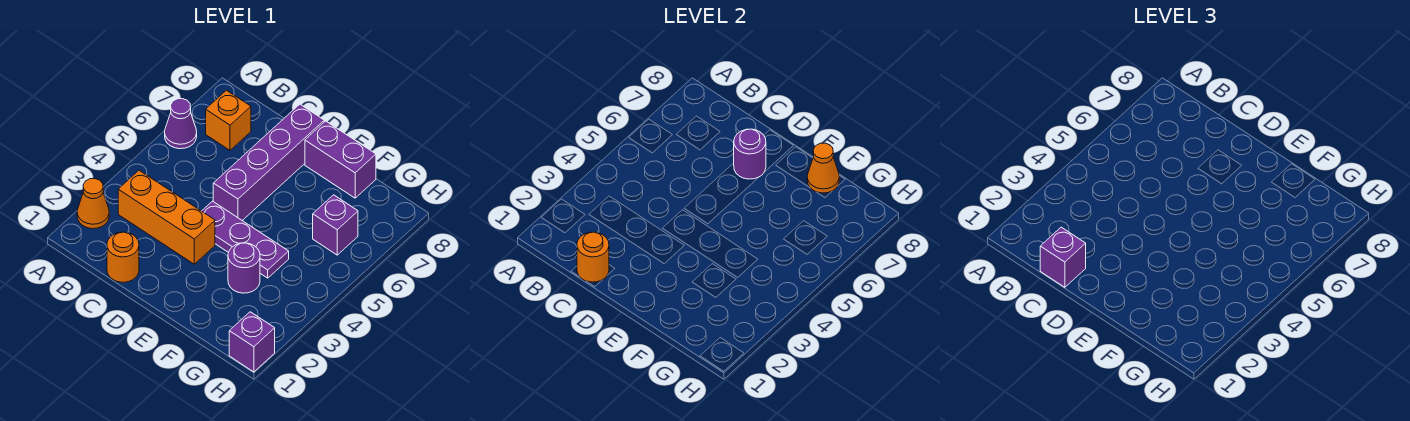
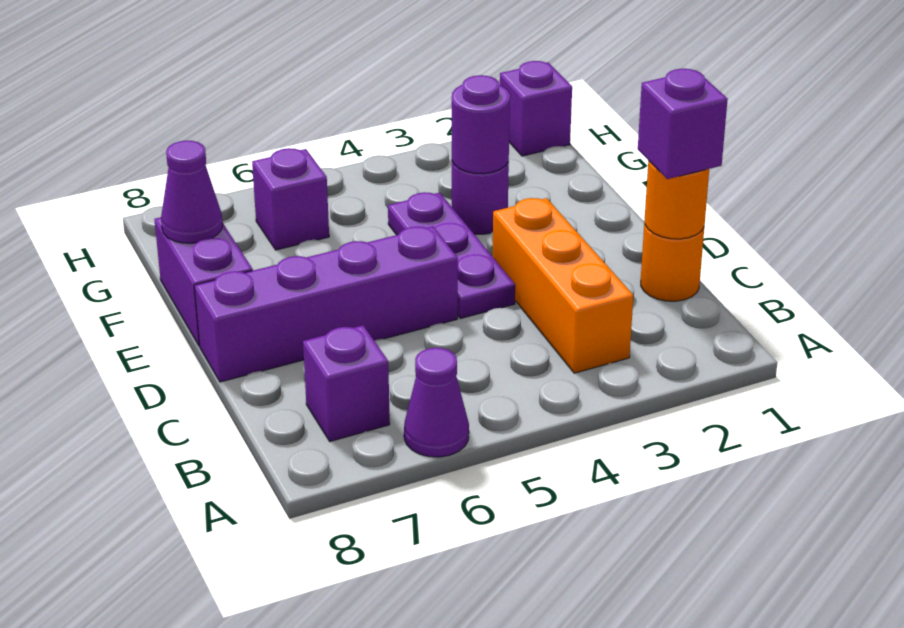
orange 1x1 cone [77,179,109,229] -> none
orange 1x1 brick [206,90,251,150] -> purple 1x1 brick [303,325,390,441]
purple 1x1 round brick [734,129,766,179] -> purple 1x1 round brick moved to [452,75,510,174]
orange 1x1 cone [807,143,839,193] -> purple 1x1 cone [161,141,223,243]

